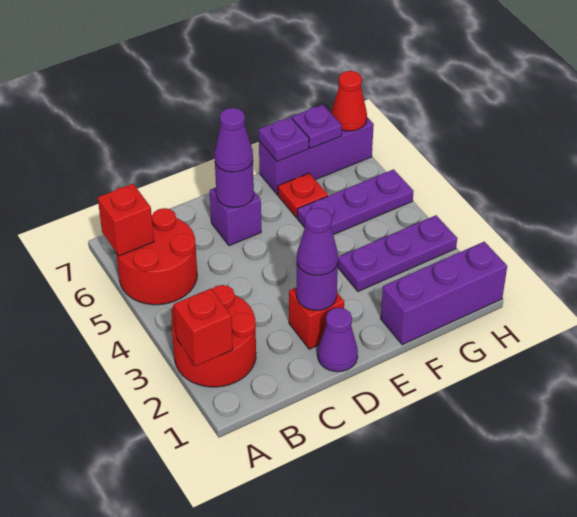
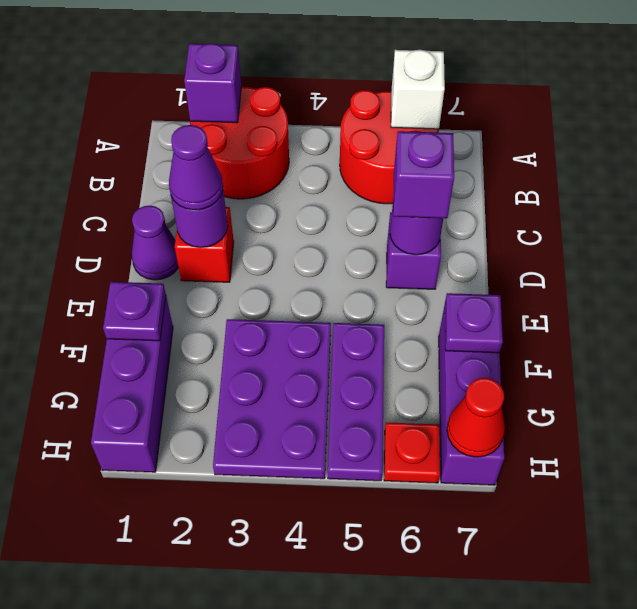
red 1x1 brick [174,289,233,366] -> purple 1x1 brick [184,43,241,123]
red 1x1 brick [98,184,154,256] -> white 1x1 brick [391,50,445,129]
purple 1x1 cone [214,108,253,172] -> purple 1x1 brick [393,131,454,218]
purple 1x3 plate [338,215,457,291] -> purple 2x3 plate [213,319,331,479]
red 1x1 plate [278,173,328,218] -> red 1x1 plate moved to [384,422,440,483]
purple 1x1 plate [292,105,342,148] -> purple 1x1 plate moved to [103,282,166,341]

